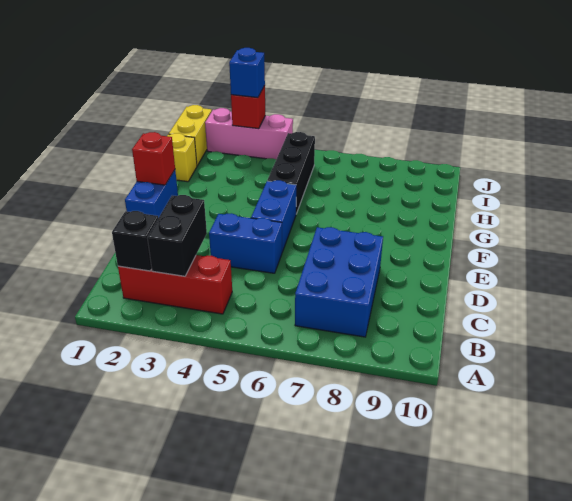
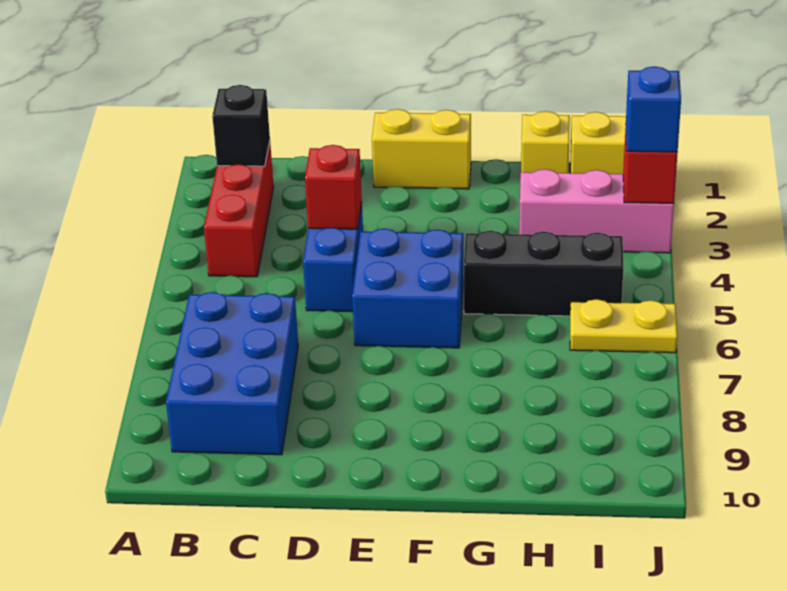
black 1x2 brick [147,195,207,276] -> none
blue 2x3 brick [295,227,383,337] -> blue 2x3 brick turned to [166,292,298,455]
blue 1x2 brick [125,170,178,218] -> yellow 1x2 brick [372,109,471,189]
blue 1x2 brick [251,180,296,252] -> blue 2x2 brick [352,229,464,348]
red 1x1 brick [132,132,175,185] -> red 1x1 brick moved to [305,145,362,229]
none -> yellow 1x2 plate [570,299,677,353]
pink 1x3 brick [205,108,293,159] -> pink 1x3 brick turned to [519,169,674,253]

